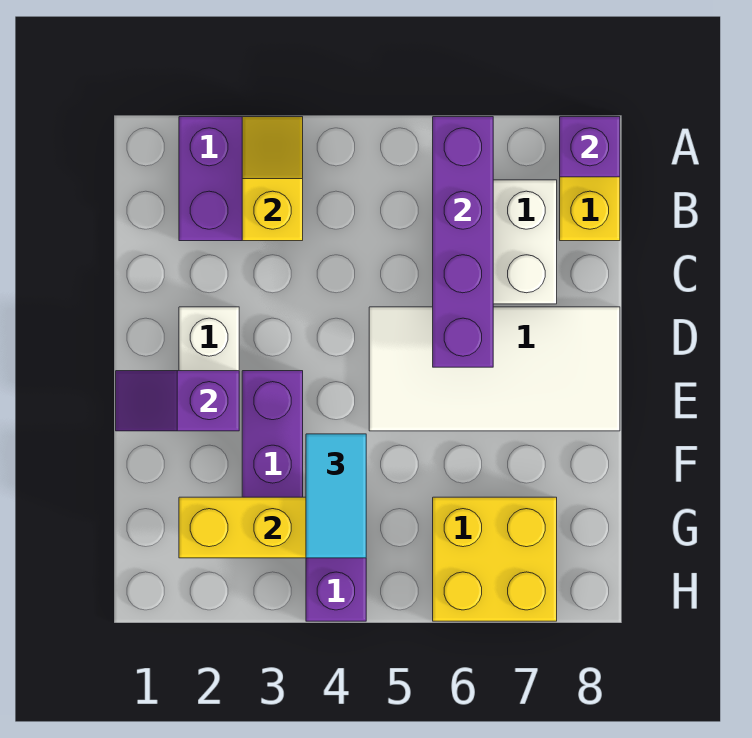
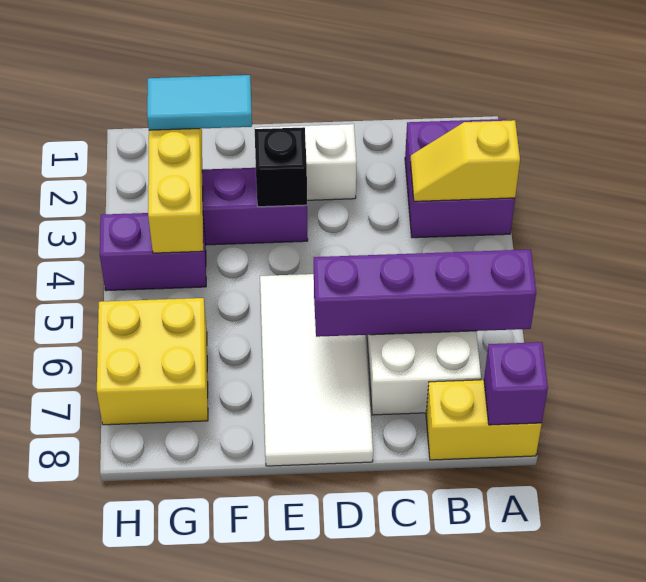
yellow 1x2 slope [242,117,303,241] -> yellow 1x2 slope turned to [410,120,520,201]
purple 1x2 slope [116,371,239,431] -> none
none -> black 1x1 brick [255,127,307,207]
cyan 1x2 tile [306,434,366,558] -> cyan 1x2 tile moved to [147,75,252,130]

